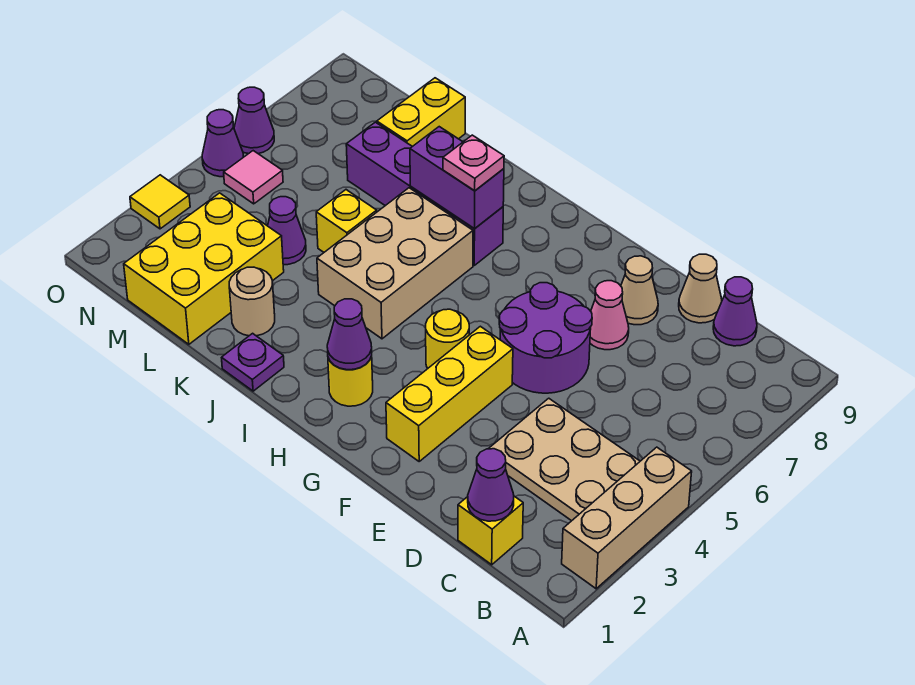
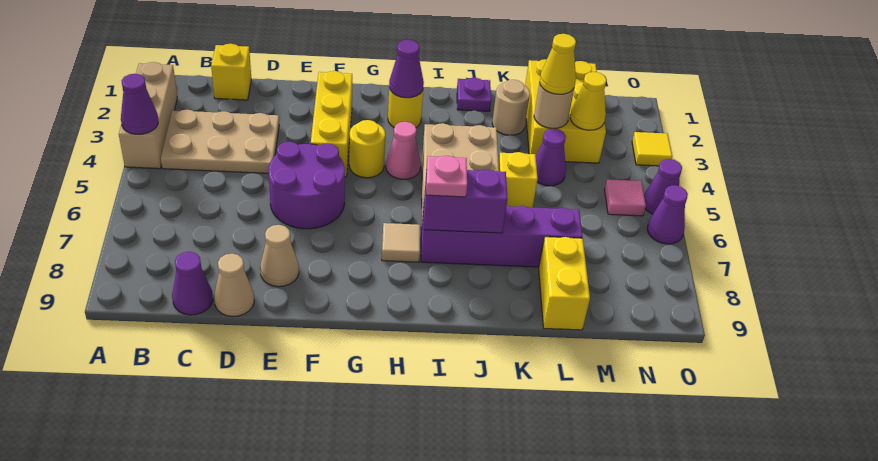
purple 1x1 cone [468,449,514,521] -> purple 1x1 cone moved to [121,74,158,134]
pink 1x1 cone [590,281,629,350] -> pink 1x1 cone moved to [386,122,421,179]
none -> tan 1x1 tile [382,223,420,262]
none -> tan 1x1 round brick [534,83,574,129]
none -> yellow 1x1 cone [539,34,576,94]
none -> yellow 1x1 cone [570,72,607,130]

